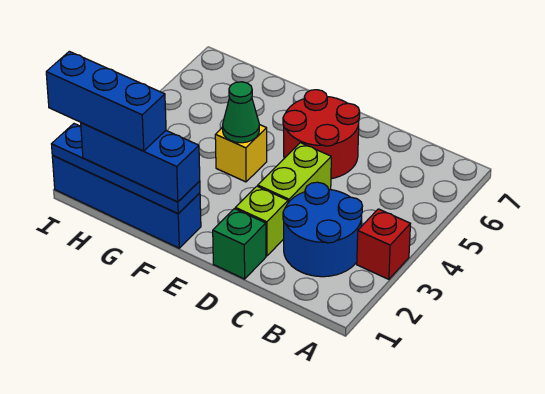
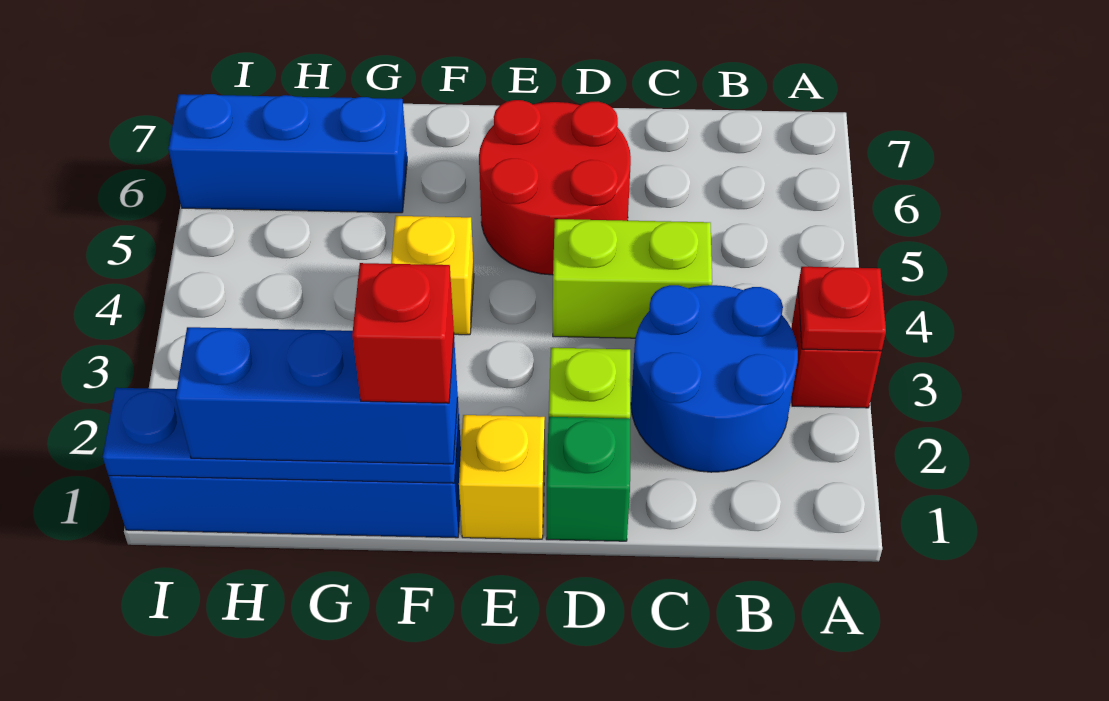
none -> red 1x1 plate [798,267,886,351]
lime 1x2 brick [258,143,331,203] -> lime 1x2 brick turned to [553,219,712,338]
none -> yellow 1x1 brick [459,415,545,539]
none -> red 1x1 brick [352,263,454,403]
green 1x1 cone [223,82,259,143] -> none
blue 1x3 brick [46,51,166,151] -> blue 1x3 brick moved to [168,94,407,213]

